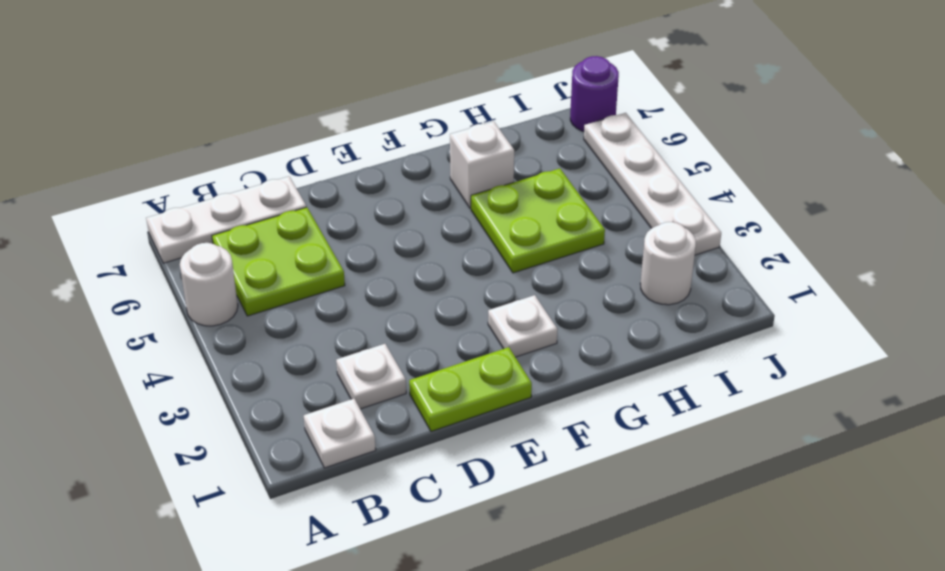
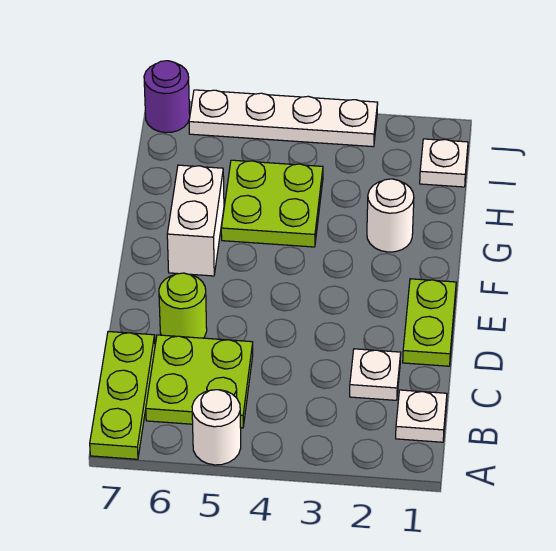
white 1x3 plate [146,176,306,263] -> lime 1x3 plate [90,332,155,459]
none -> lime 1x1 round brick [159,273,207,338]
white 1x1 plate [488,295,557,357] -> white 1x1 plate moved to [420,139,468,187]
white 1x1 brick [450,121,514,208] -> white 1x2 brick [167,165,224,276]
white 1x1 round brick [640,222,696,305] -> white 1x1 round brick moved to [367,179,414,252]

